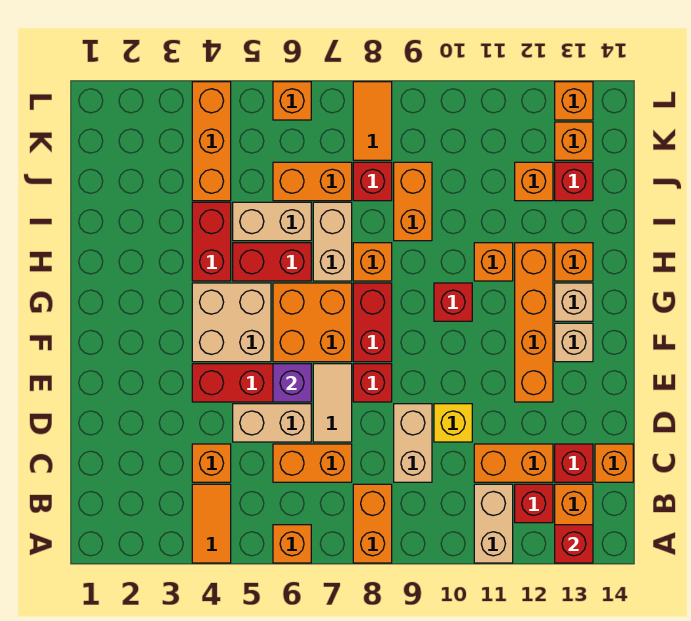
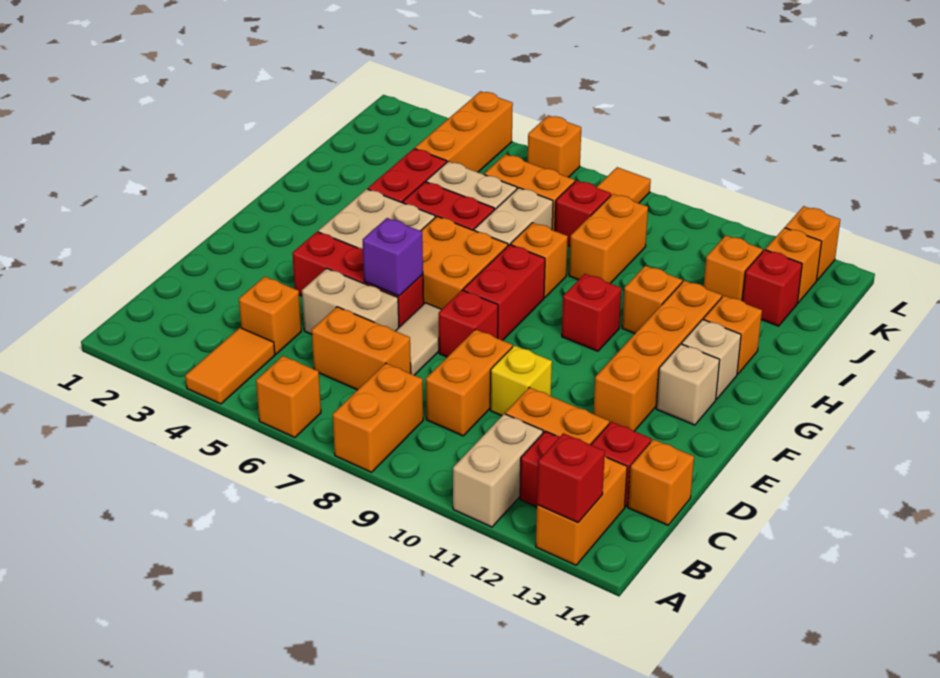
tan 1x2 brick [394,404,432,482] -> orange 1x2 brick [426,330,512,436]

